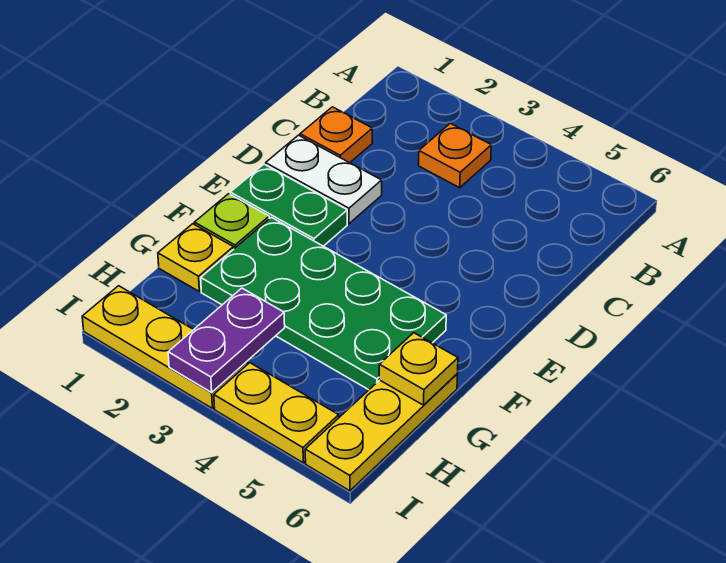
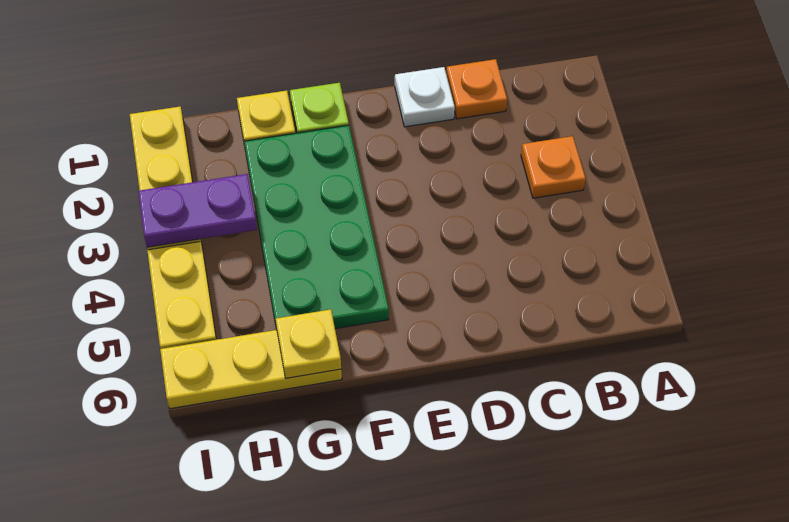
white 1x2 plate [266,135,382,224] -> white 1x1 plate [395,67,455,127]
green 1x2 plate [230,164,347,246] -> none

